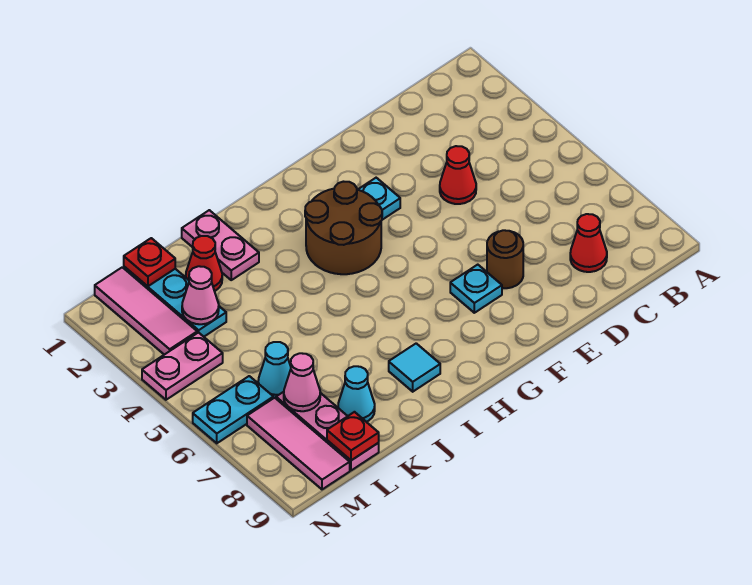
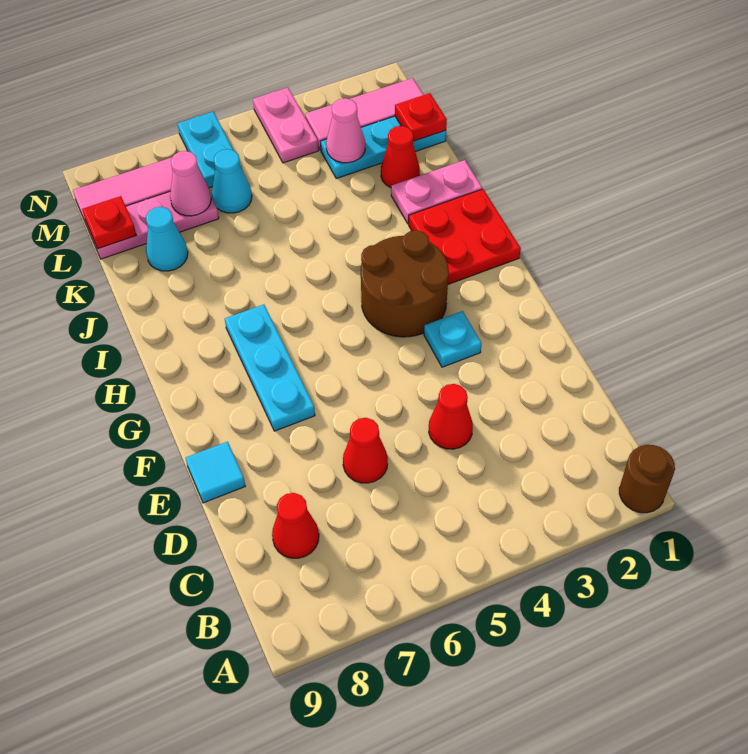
none -> red 1x1 cone [343,418,388,483]
brown 1x1 round brick [487,230,523,288] -> brown 1x1 round brick moved to [619,445,675,513]
cyan 1x1 plate [450,265,502,313] -> cyan 1x3 plate [225,305,315,431]
none -> red 2x2 plate [409,189,521,284]
cyan 1x1 tile [389,343,440,392] -> cyan 1x1 tile moved to [186,442,245,503]

